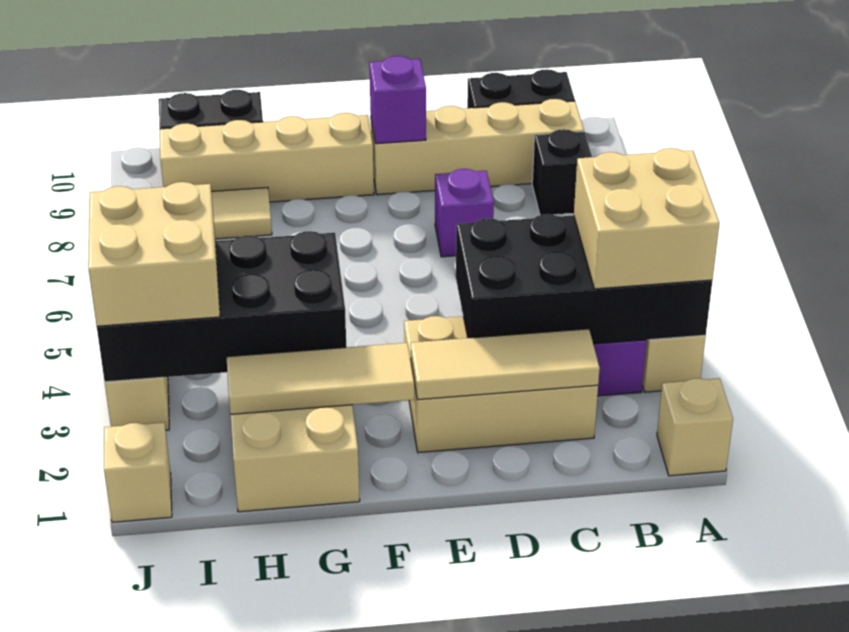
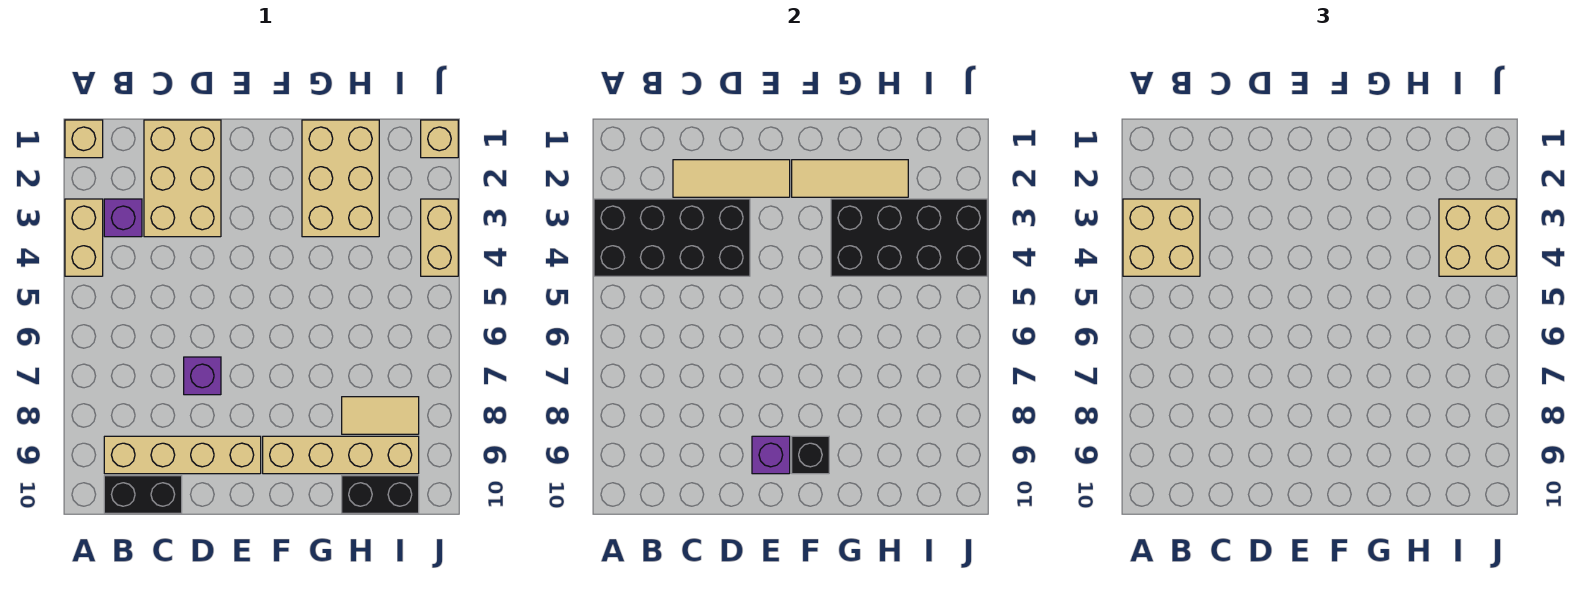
black 1x1 brick [532,129,592,215] -> black 1x1 brick moved to [792,436,829,474]
tan 2x3 brick [404,316,598,453] -> tan 2x3 brick turned to [144,120,221,237]

